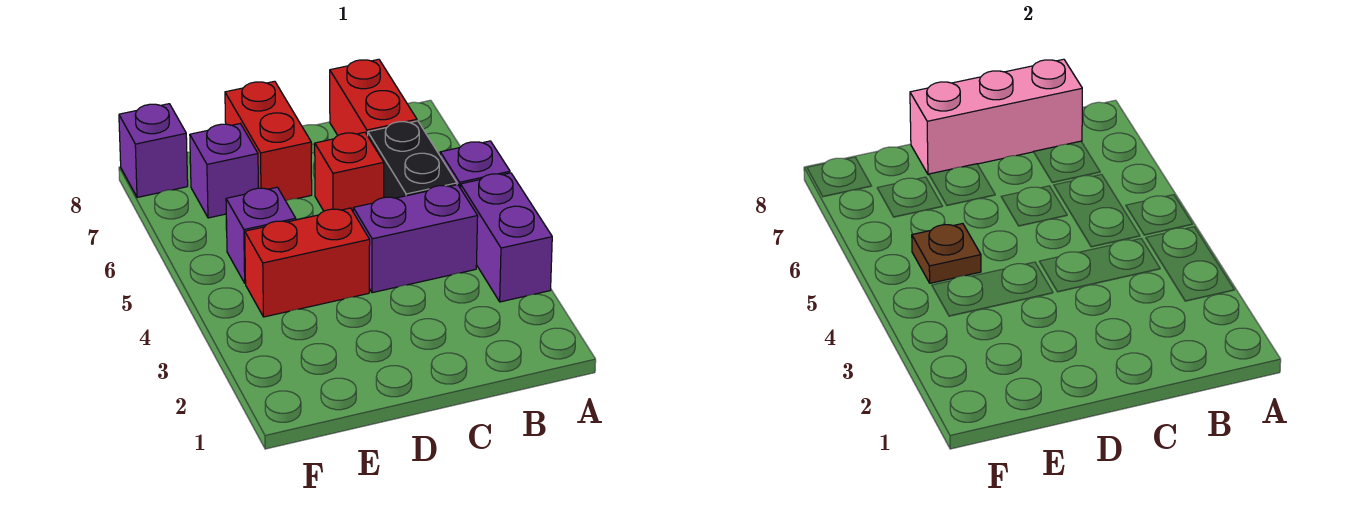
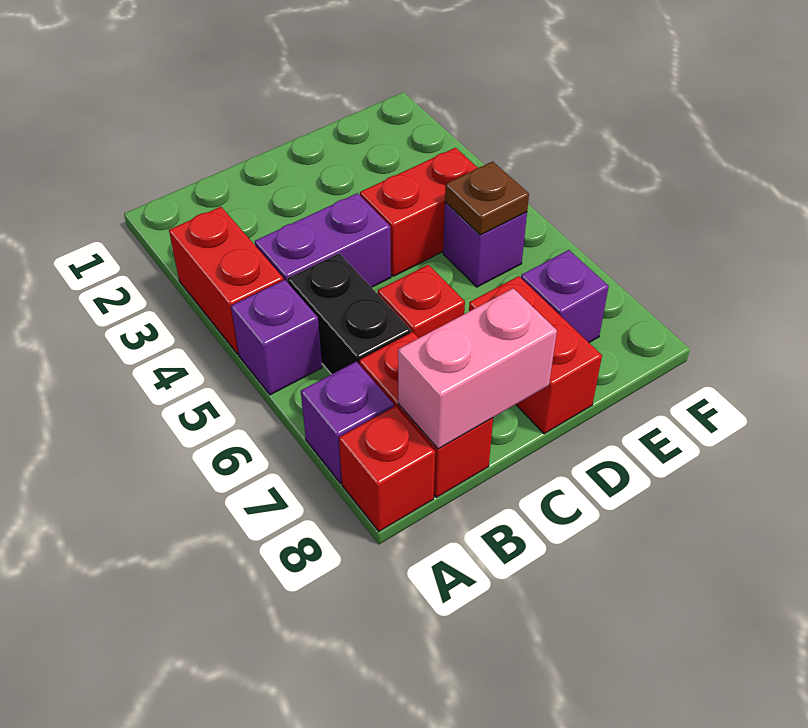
purple 1x2 brick [460,173,552,302] -> red 1x2 brick [169,207,283,354]
none -> red 1x1 brick [339,406,435,531]
pink 1x3 brick [910,59,1082,175] -> pink 1x2 brick [398,288,557,449]
purple 1x1 brick [119,104,188,197] -> purple 1x1 brick moved to [301,361,394,483]

